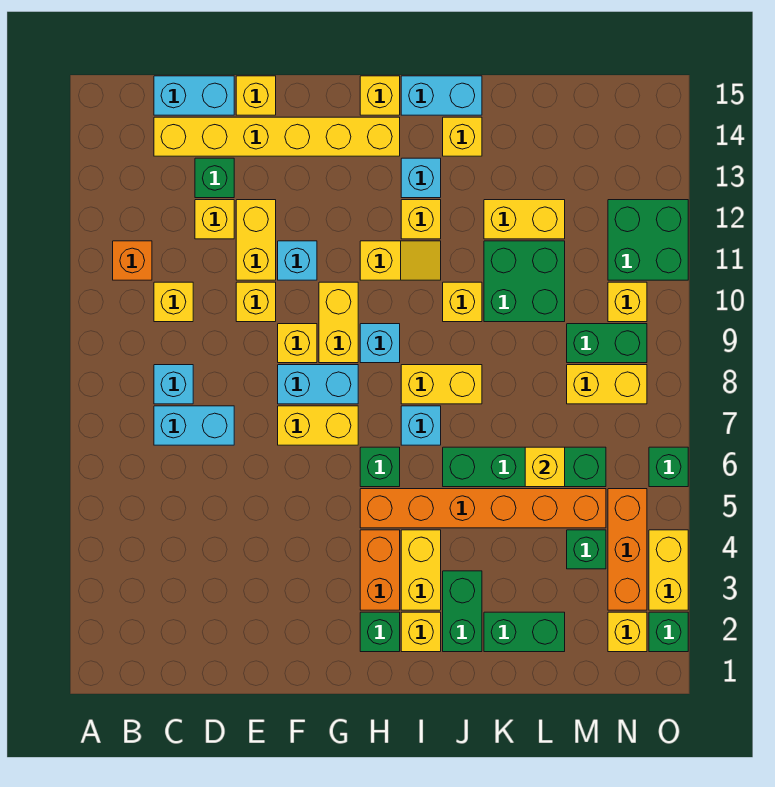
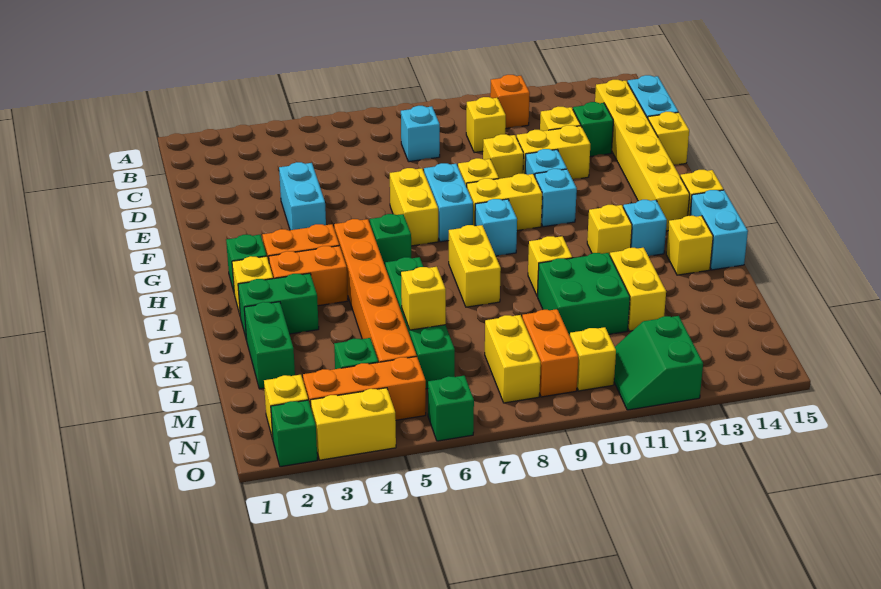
cyan 1x2 brick [154,406,234,445] -> cyan 1x2 brick moved to [279,162,326,230]
yellow 1x2 slope [360,241,441,280] -> none
yellow 1x2 brick [401,530,441,610] -> orange 1x2 brick [269,246,348,306]
cyan 1x1 brick [401,406,441,445] -> cyan 1x1 brick moved to [535,169,577,227]
green 1x2 brick [567,324,647,363] -> orange 1x2 brick [522,309,578,397]
green 2x2 brick [608,200,688,280] -> green 2x2 slope [614,316,703,410]

